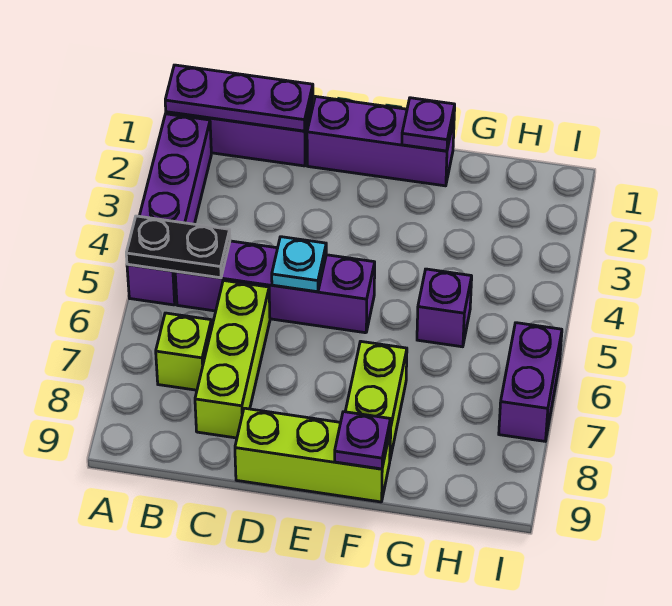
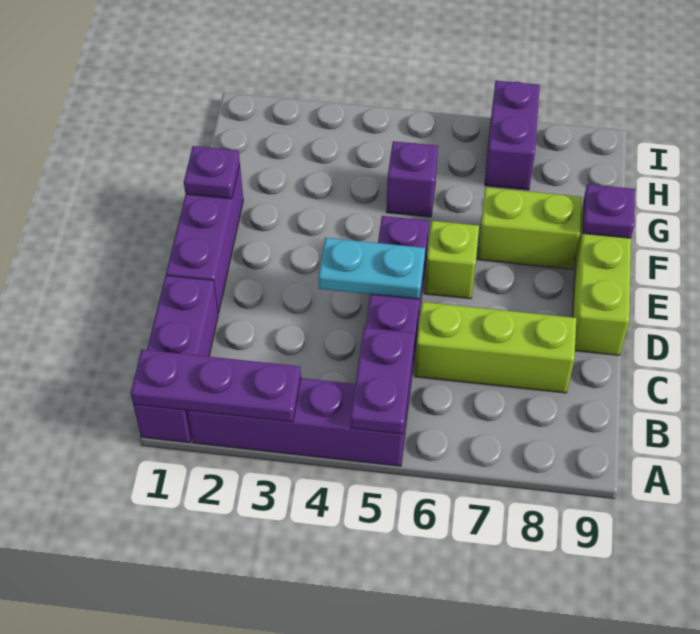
purple 1x3 plate [165,65,313,131] -> purple 1x3 plate turned to [131,349,301,422]
black 1x2 plate [126,216,230,278] -> purple 1x2 plate [351,328,415,434]
lime 1x1 brick [156,313,212,390] -> lime 1x1 brick moved to [424,221,479,299]
cyan 1x1 plate [272,237,326,292] -> cyan 1x2 plate [318,238,425,299]
purple 1x2 brick [499,323,562,441] -> purple 1x2 brick turned to [485,81,540,190]

